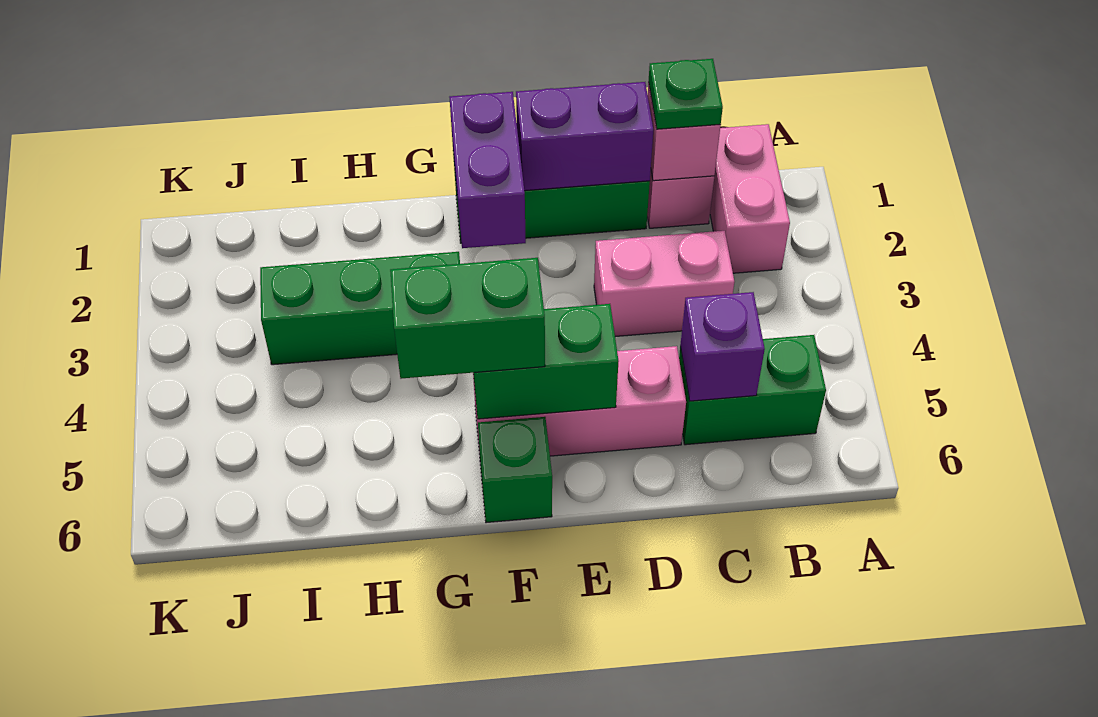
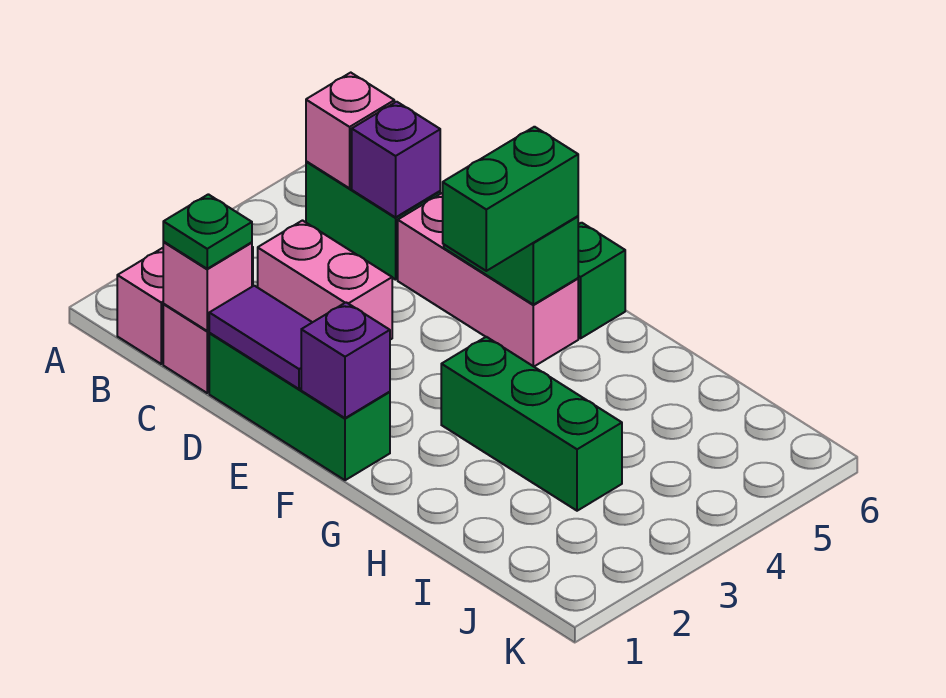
none -> pink 1x1 brick [306,73,394,188]
purple 1x2 brick [516,82,653,191] -> purple 1x2 tile [209,286,312,389]
purple 1x2 brick [449,92,526,248] -> purple 1x1 brick [301,302,390,418]
green 1x2 brick [390,258,545,379] -> green 1x2 brick turned to [443,127,578,271]

